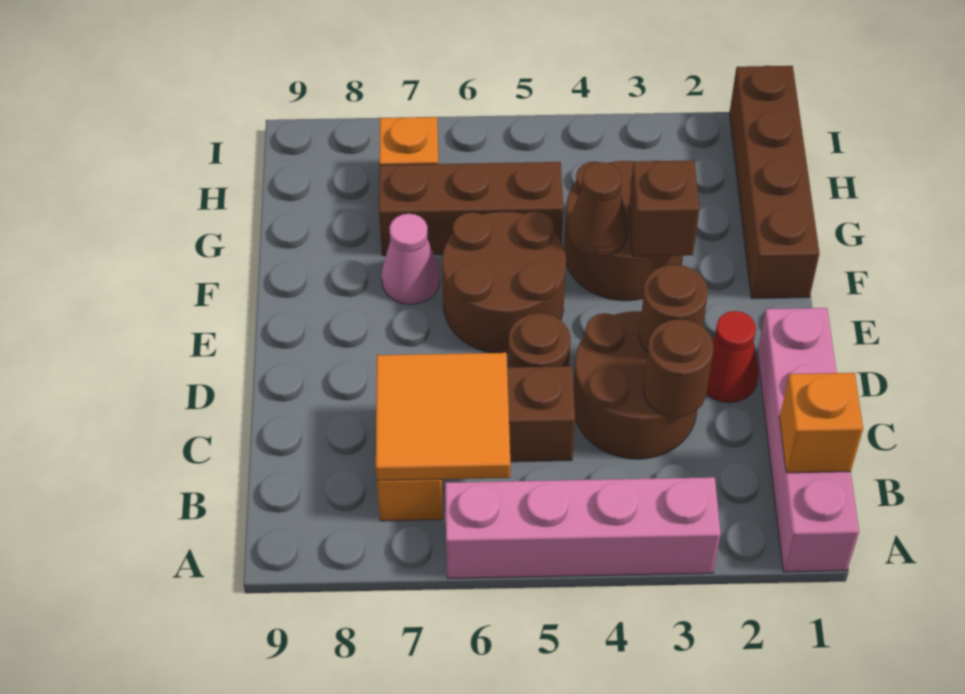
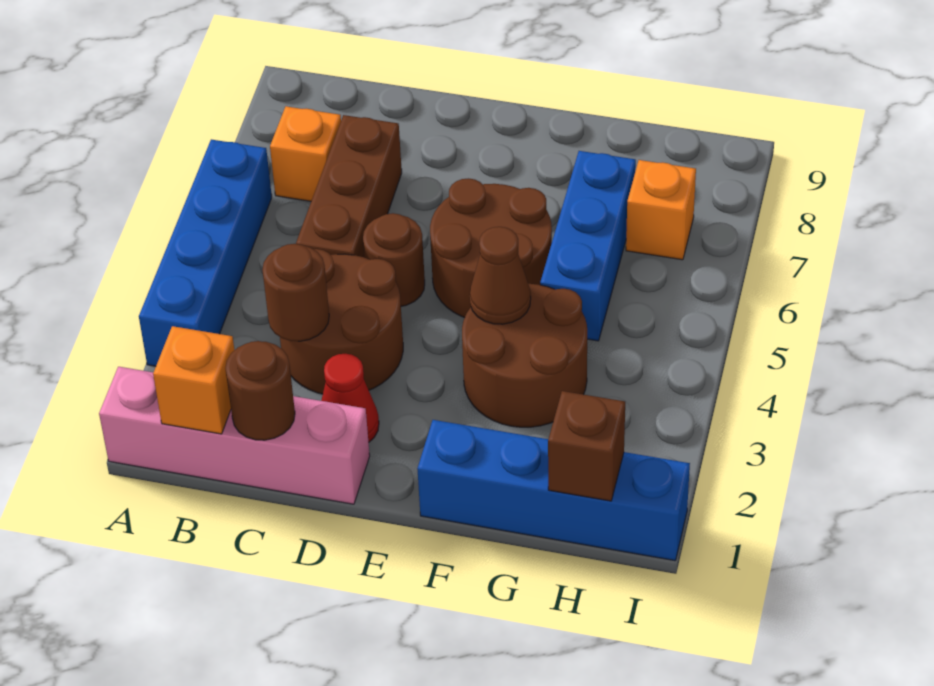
pink 1x4 brick [445,477,721,578] -> blue 1x4 brick [139,139,272,366]
orange 2x2 tile [376,353,511,481] -> none
brown 1x1 round brick [639,265,708,352] -> brown 1x1 round brick moved to [225,341,295,440]
brown 1x4 brick [729,66,820,298] -> blue 1x4 brick [417,420,690,561]
brown 1x1 brick [629,160,700,256] -> brown 1x1 brick moved to [548,391,625,501]
pink 1x1 cone [381,214,440,305] -> none
brown 1x3 brick [379,162,563,256] -> blue 1x3 brick [540,151,636,341]

